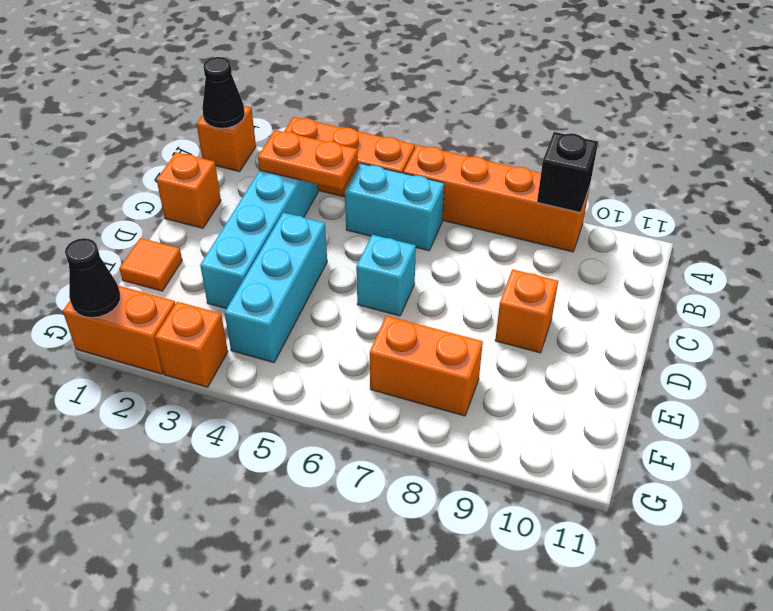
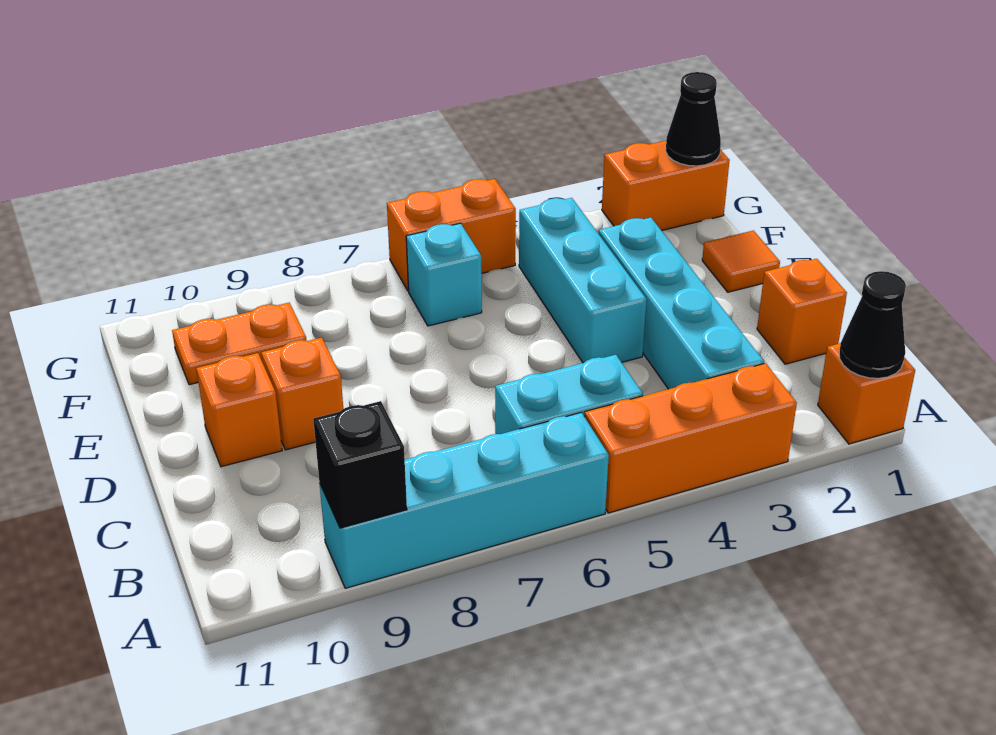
orange 1x4 brick [403,145,590,252] -> cyan 1x4 brick [320,413,609,588]
orange 1x2 plate [258,130,358,190] -> orange 1x2 plate moved to [172,303,306,385]
cyan 1x1 brick [356,235,416,316] -> cyan 1x1 brick moved to [406,223,482,326]
orange 1x2 brick [370,316,483,416] -> orange 1x2 brick moved to [387,179,516,291]
orange 1x1 brick [155,302,228,387] -> orange 1x1 brick moved to [196,353,282,467]

